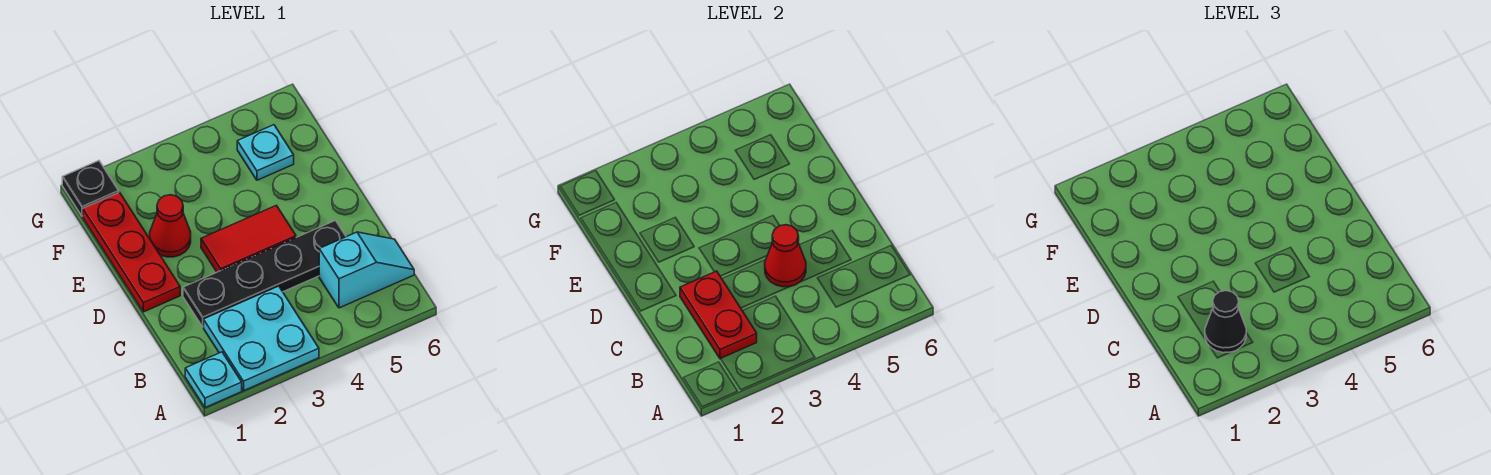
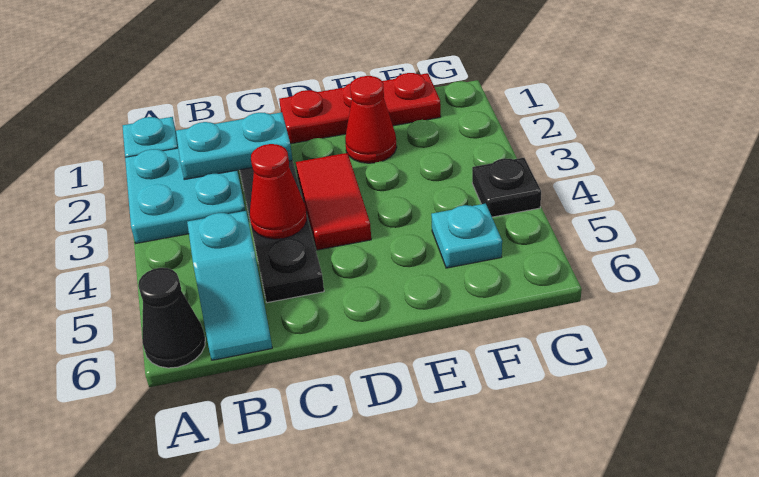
red 1x2 plate [680,271,757,359] -> cyan 1x2 plate [176,112,292,179]
black 1x1 cone [1205,291,1246,353] -> black 1x1 cone moved to [138,268,205,368]
black 1x1 plate [62,161,119,216] -> black 1x1 plate moved to [472,158,541,217]

